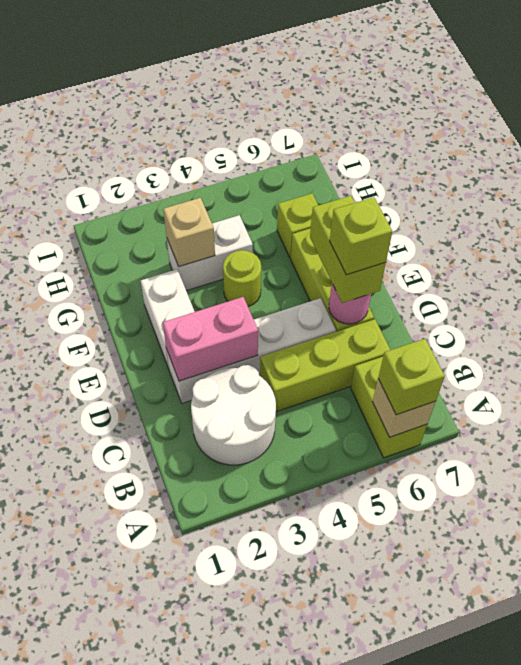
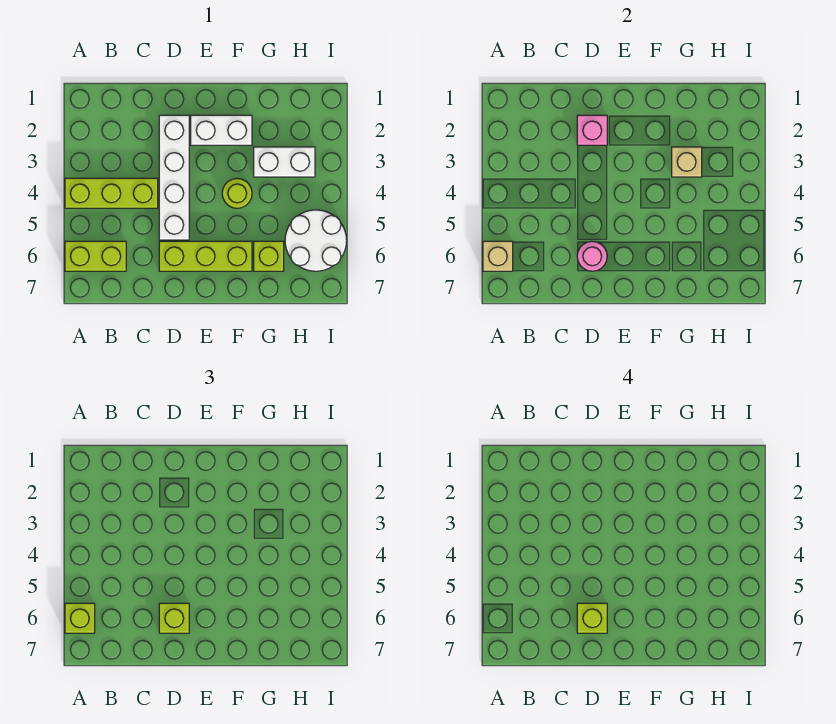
white 2x2 round brick [191,365,276,465] -> white 2x2 round brick moved to [285,210,347,271]
lime 1x3 brick [260,319,390,412] -> lime 1x3 brick turned to [65,178,158,208]
pink 1x2 brick [163,297,258,381] -> pink 1x1 brick [577,115,607,145]
lime 1x2 brick [310,196,386,303] -> lime 1x1 brick [159,603,189,633]
white 1x2 brick [167,215,253,291] -> white 1x2 brick turned to [254,147,315,177]

